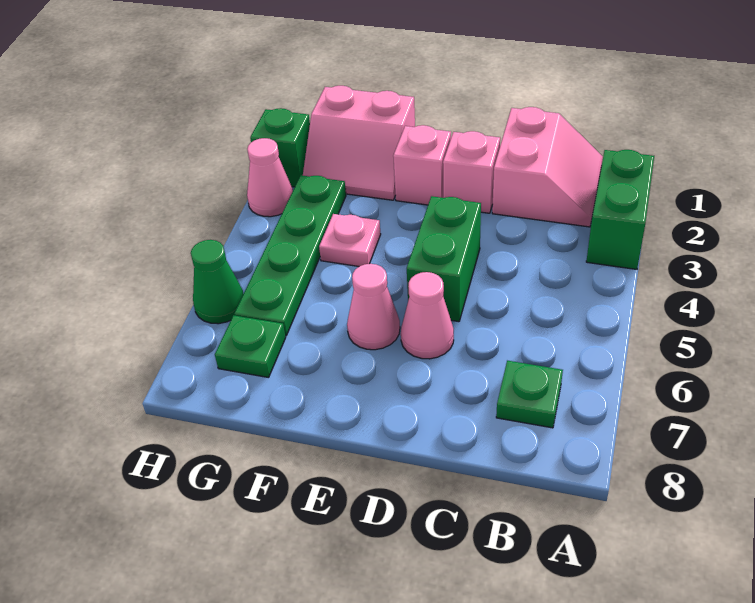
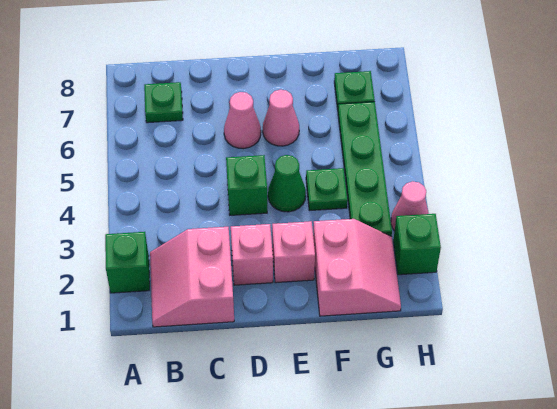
green 1x2 brick [586,150,654,269] -> green 1x1 brick [105,232,150,293]
green 1x2 brick [407,196,481,322] -> green 1x1 brick [226,155,267,215]
pink 2x2 slope [303,86,415,200] -> pink 2x2 slope turned to [313,219,401,316]
pink 1x1 plate [319,214,381,266] -> green 1x1 plate [306,168,348,211]
green 1x1 cone [191,240,243,324] -> green 1x1 cone moved to [268,155,306,212]

